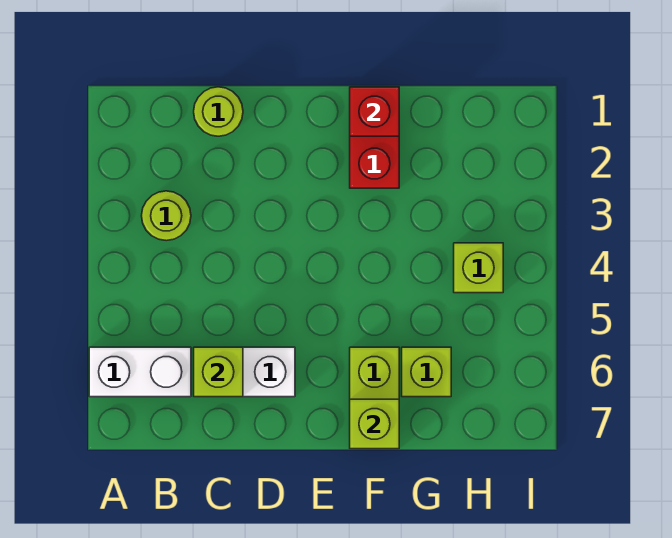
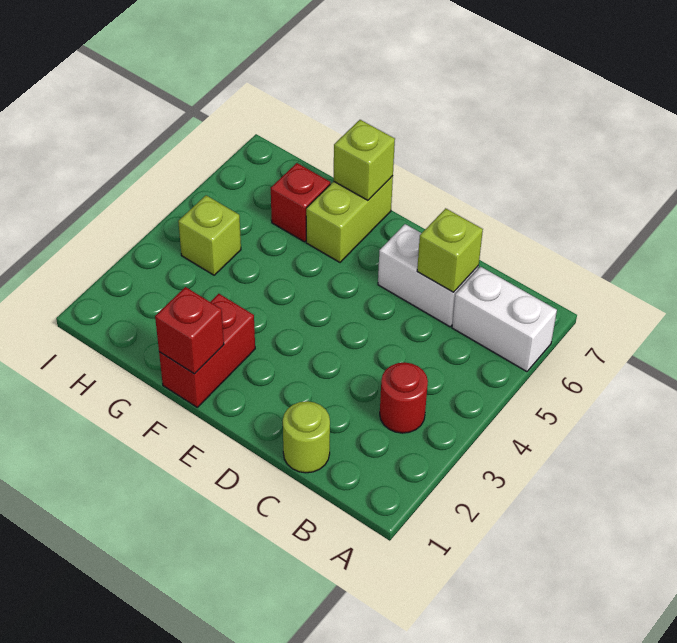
lime 1x1 round brick [142,191,191,241] -> red 1x1 round brick [380,362,428,433]
lime 1x1 brick [402,347,451,397] -> red 1x1 brick [271,163,330,242]

